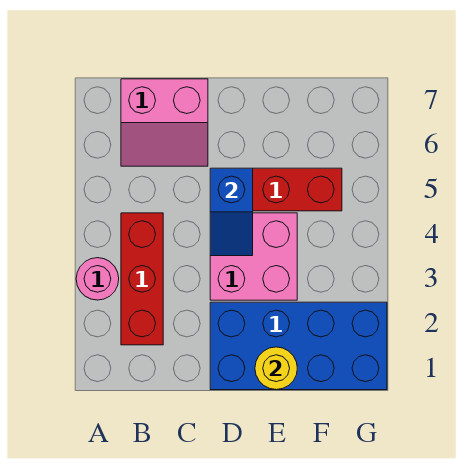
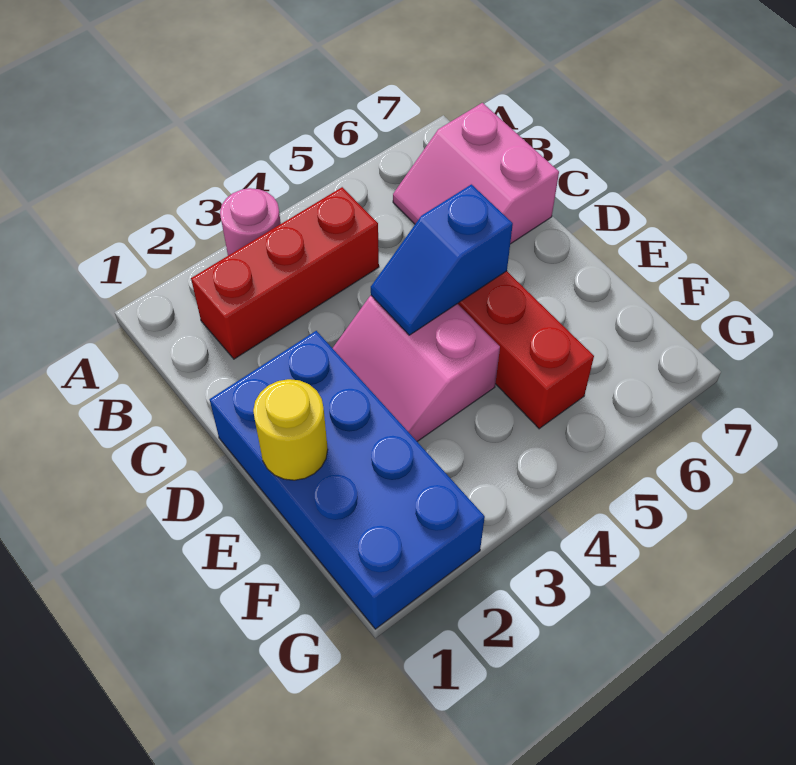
pink 2x2 brick [210,213,297,300] -> pink 2x2 slope [333,296,500,441]

